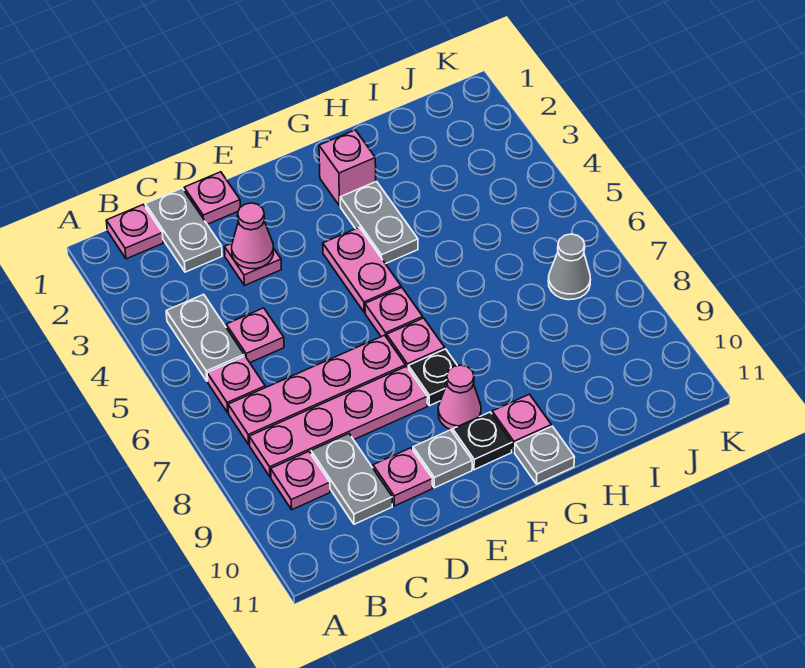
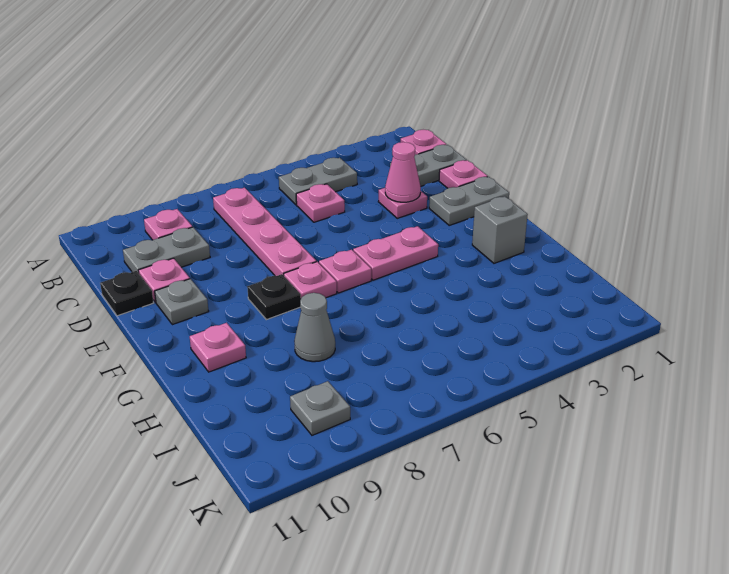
pink 1x1 plate [207,356,265,413] -> none
pink 1x4 plate [249,366,428,477] -> none
pink 1x1 cone [438,365,481,430] -> none
black 1x1 plate [453,412,512,470] -> black 1x1 plate moved to [100,271,154,316]
pink 1x1 brick [319,130,376,206] -> grey 1x1 brick [472,196,528,263]
grey 1x2 plate [340,182,418,264] -> grey 1x2 plate moved to [429,177,509,225]
grey 1x1 plate [515,426,574,484] -> grey 1x1 plate moved to [290,381,350,435]
grey 1x1 cone [548,234,591,300] -> grey 1x1 cone moved to [294,293,335,362]

